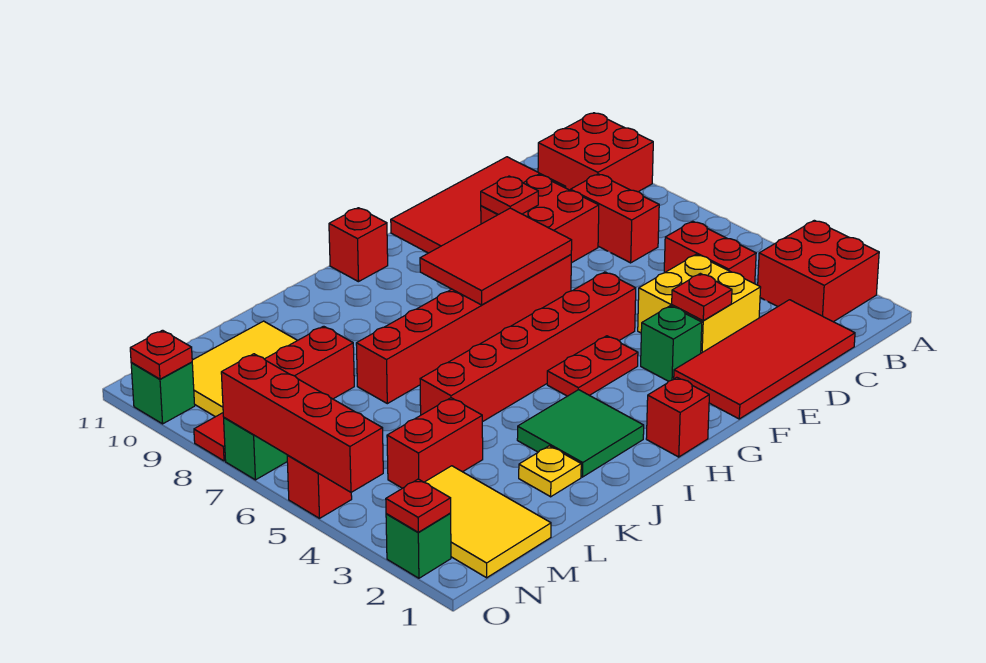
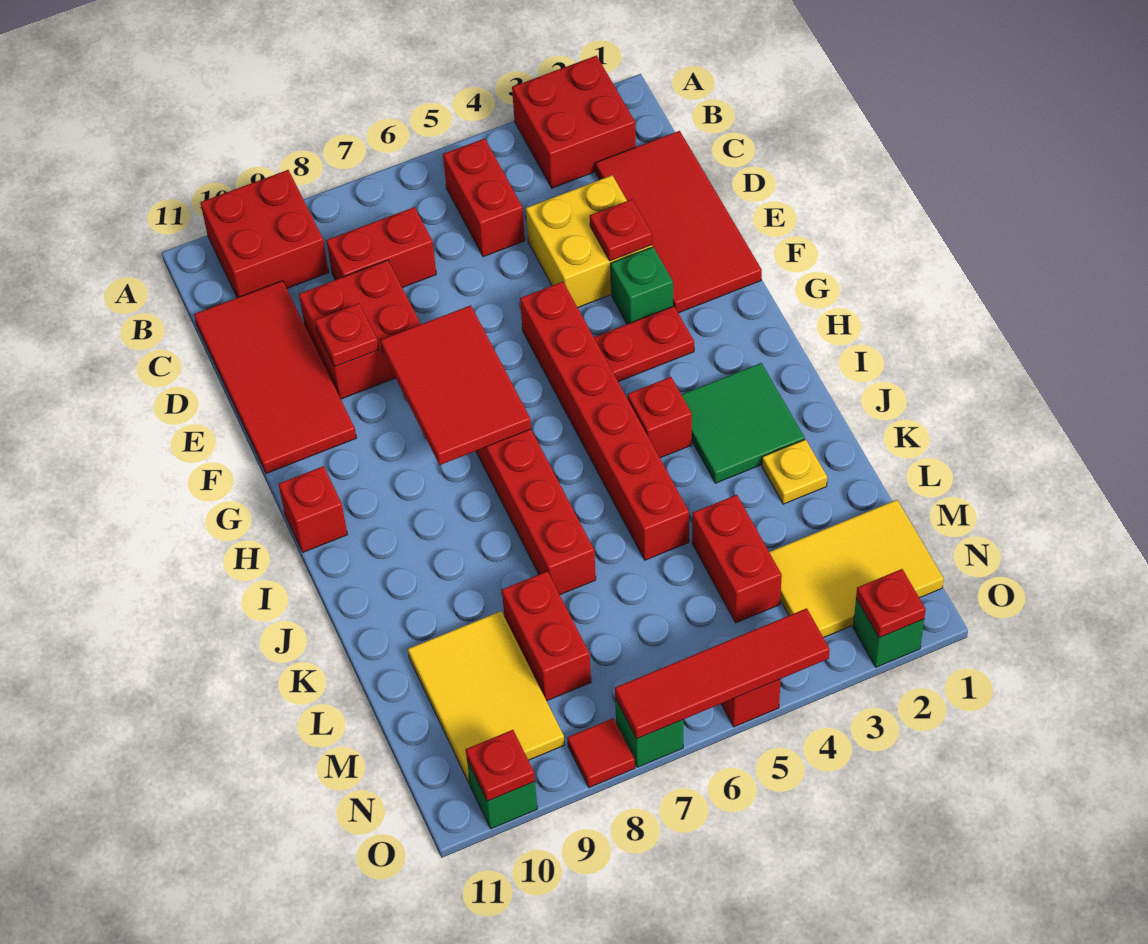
red 1x2 brick [664,221,756,284] -> red 1x2 brick turned to [443,138,525,257]
red 1x2 plate [547,336,638,396] -> red 1x2 plate turned to [594,306,694,382]
red 1x1 brick [646,377,709,457] -> red 1x1 brick moved to [627,377,692,458]
red 1x4 brick [221,354,383,492] -> red 1x4 tile [615,608,830,739]

